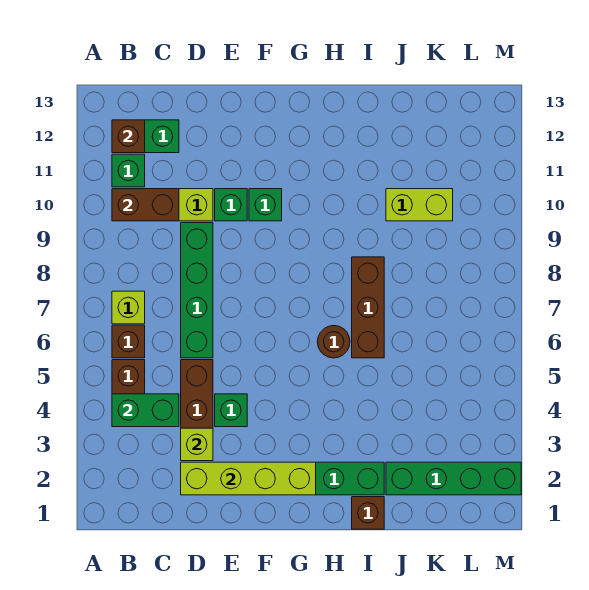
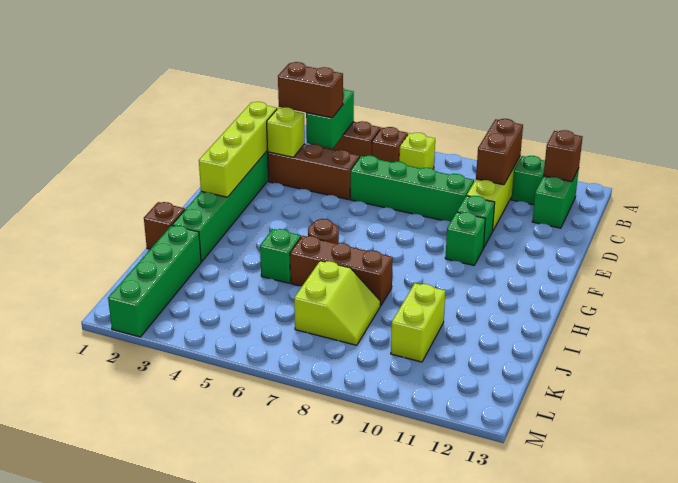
none -> brown 1x2 brick [278,62,343,118]
green 1x1 brick [215,394,247,427] -> green 1x1 brick moved to [260,229,301,283]
none -> lime 2x2 slope [294,261,380,345]

